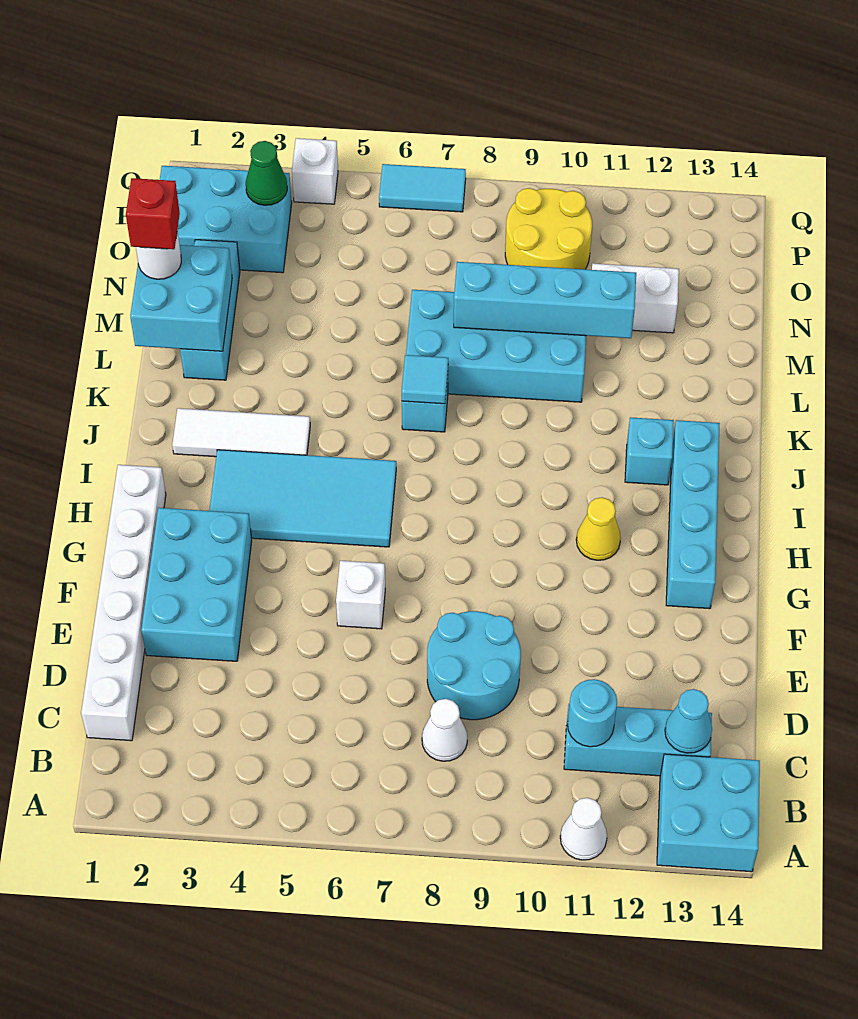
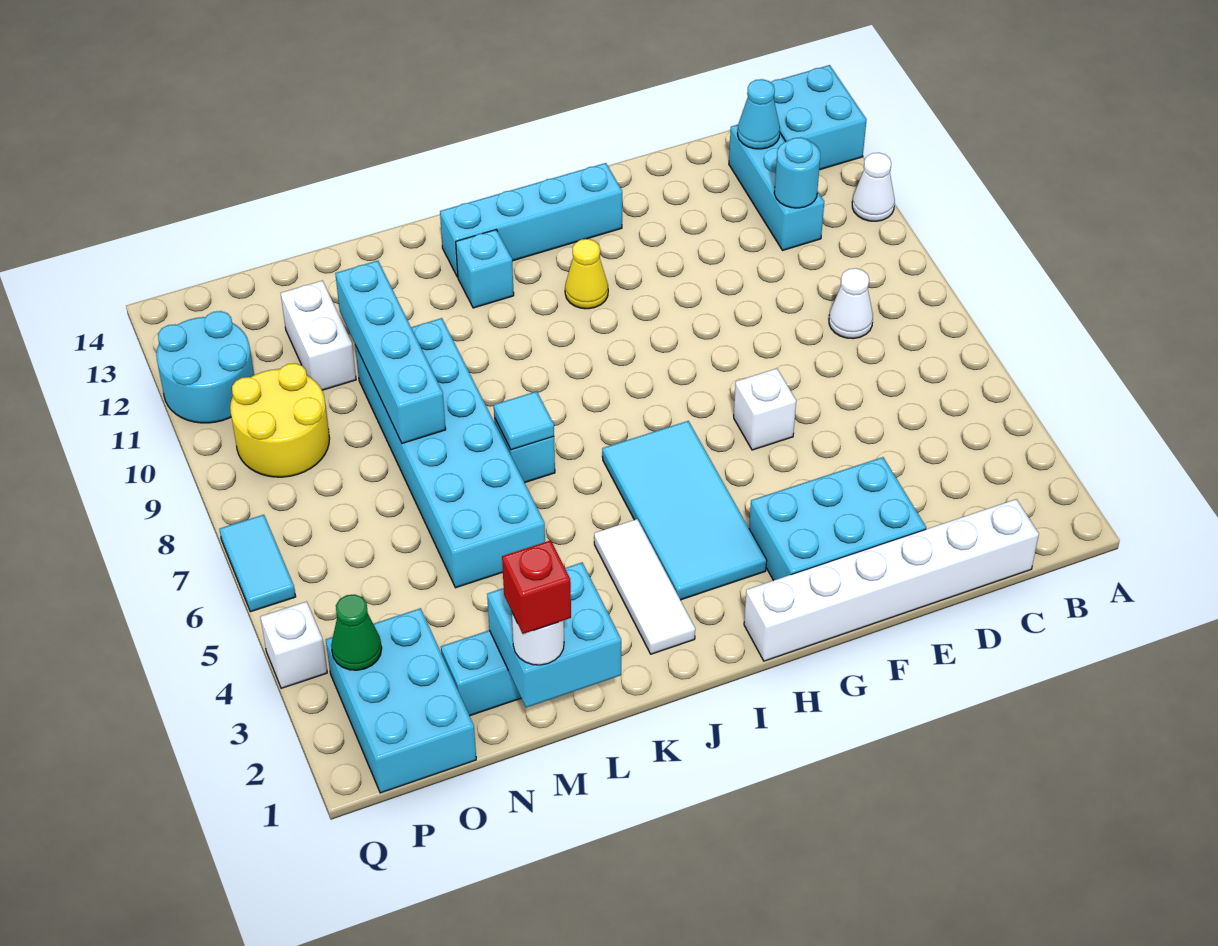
cyan 2x2 round brick [427,611,521,720] -> cyan 2x2 round brick moved to [156,311,254,423]
cyan 2x4 brick [406,290,586,402] -> cyan 2x6 brick [355,318,545,588]

